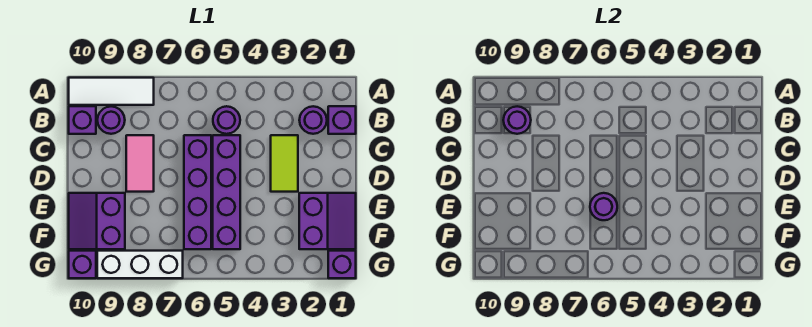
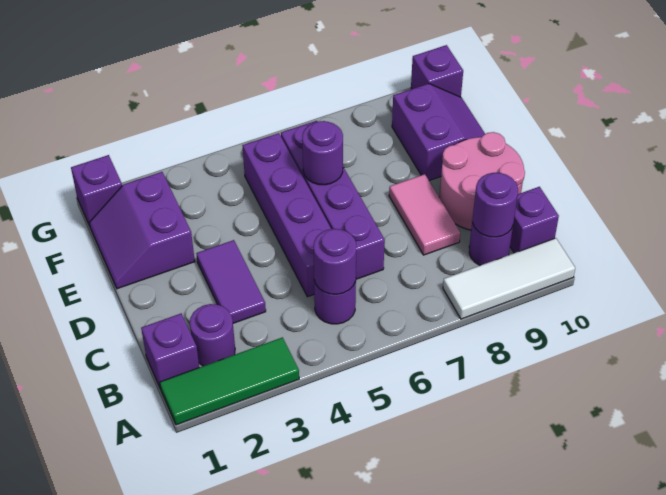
none -> green 1x3 tile [160,337,299,425]
none -> purple 1x1 round brick [313,229,356,294]
lime 1x2 tile [271,135,298,192] -> purple 1x2 tile [196,240,266,323]
none -> pink 2x2 round brick [439,132,525,230]
white 1x3 brick [97,251,183,278] -> none

